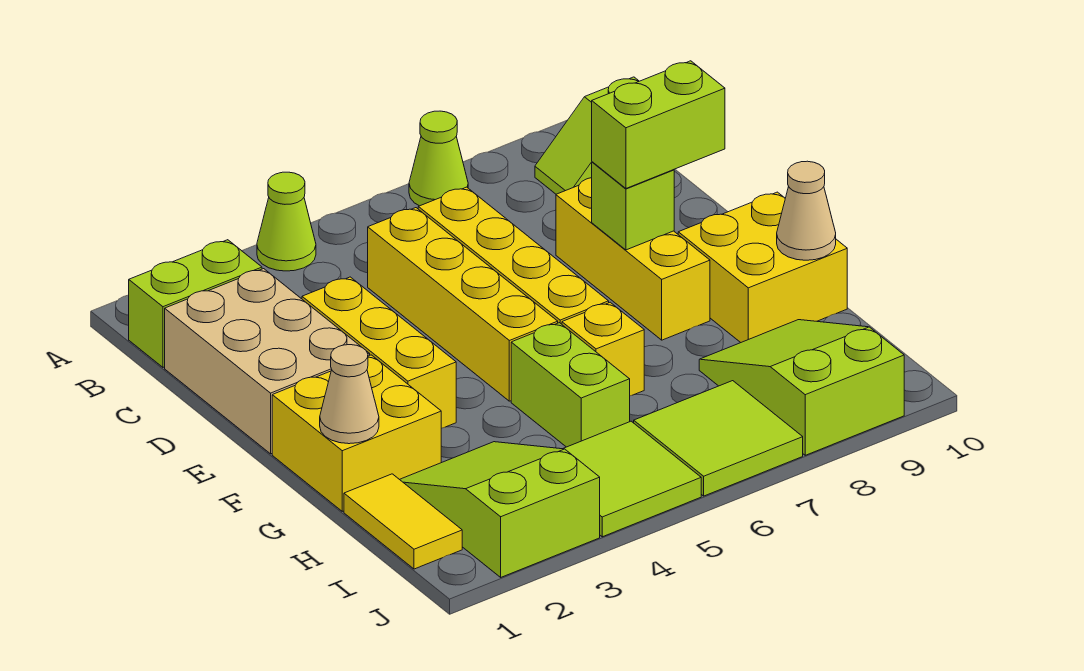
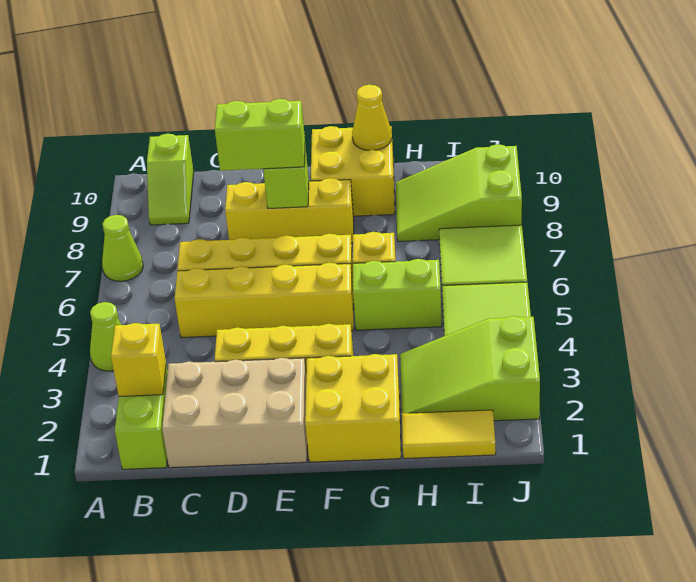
none -> yellow 1x1 brick [111,323,166,396]
lime 1x2 brick [592,61,725,188] -> lime 1x2 brick turned to [215,99,305,171]
tan 1x1 cone [320,345,379,444] -> none
tan 1x1 cone [777,161,836,260] -> yellow 1x1 cone [352,85,392,150]

